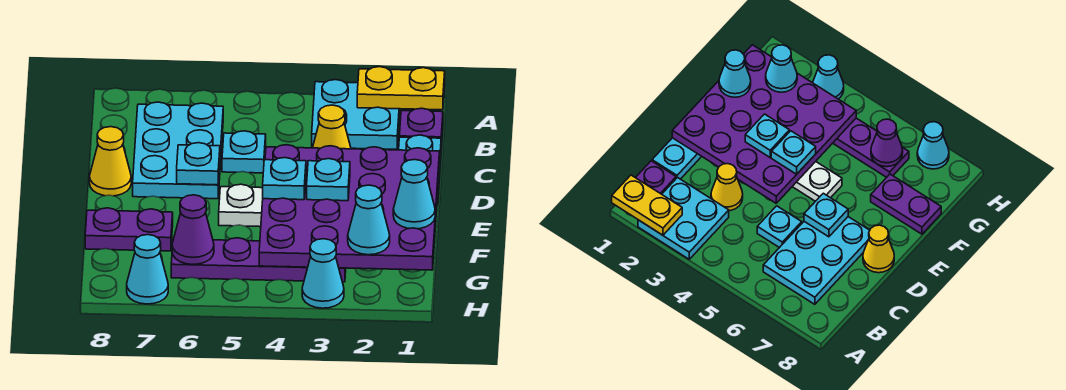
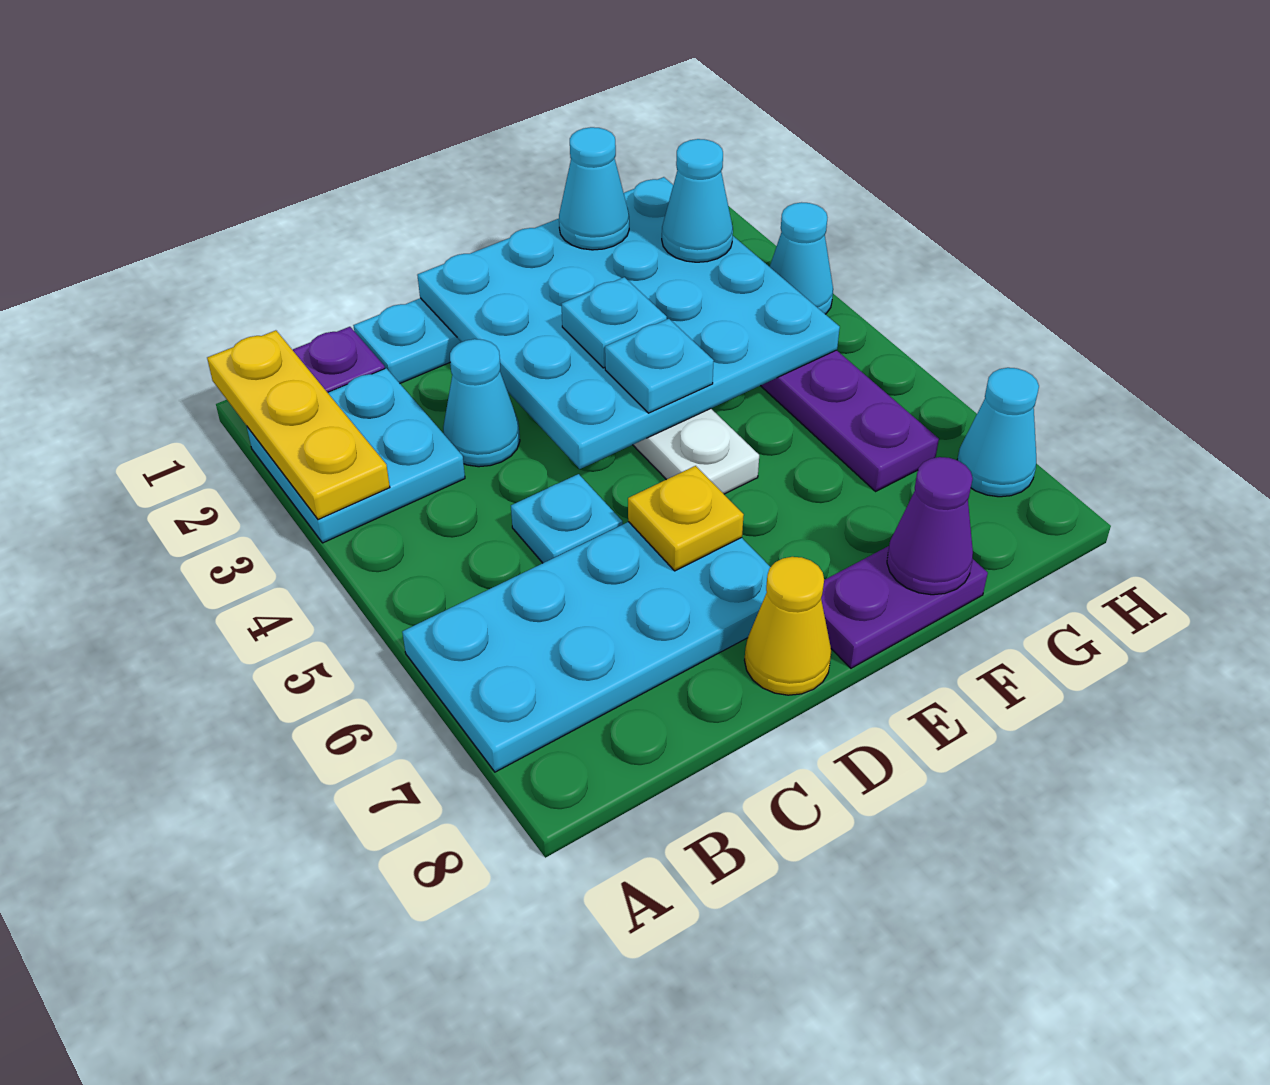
yellow 1x2 plate [357,67,445,110] -> yellow 1x3 plate [207,330,390,520]
cyan 2x3 plate [133,102,223,199] -> cyan 2x4 plate [402,522,770,772]
yellow 1x1 cone [313,105,351,149] -> cyan 1x1 cone [443,339,520,467]
purple 4x4 plate [259,145,440,270] -> cyan 4x4 plate [417,177,840,469]
cyan 1x1 plate [177,143,220,185] -> yellow 1x1 plate [628,466,744,571]
purple 1x2 plate [85,208,173,251] -> purple 1x2 plate turned to [821,546,988,668]
purple 1x1 cone [172,195,214,264] -> purple 1x1 cone moved to [887,457,973,595]

